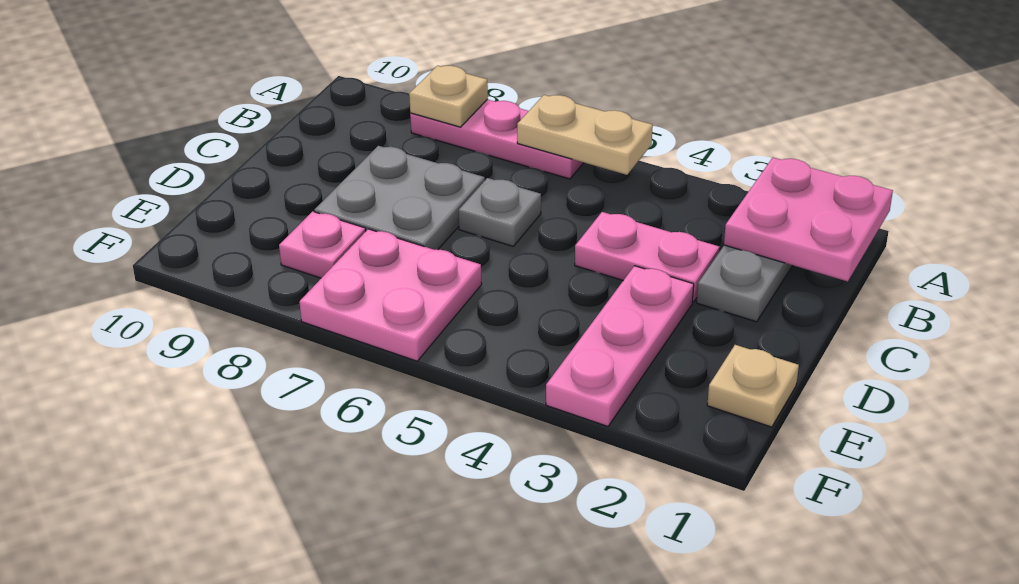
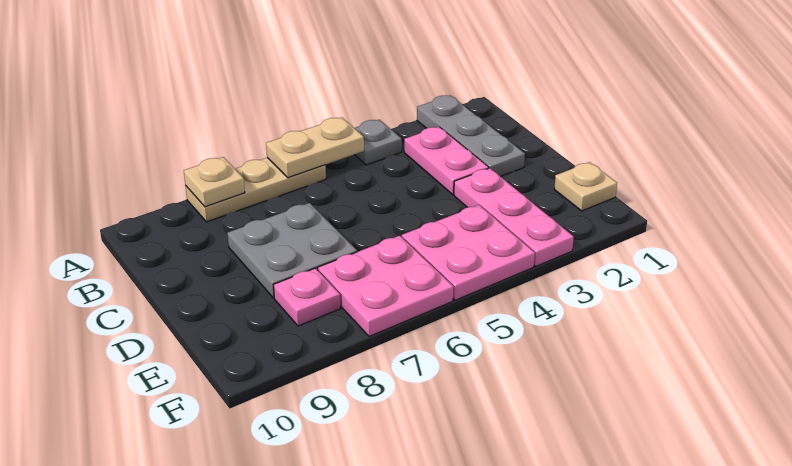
pink 2x2 plate [724,158,893,282] -> pink 2x2 plate moved to [402,205,535,300]
pink 1x3 plate [410,99,584,179] -> tan 1x3 plate [186,158,326,222]
pink 1x2 plate [575,212,720,302] -> pink 1x2 plate turned to [404,127,489,194]
grey 1x1 plate [459,178,541,246] -> grey 1x1 plate moved to [355,120,402,165]

